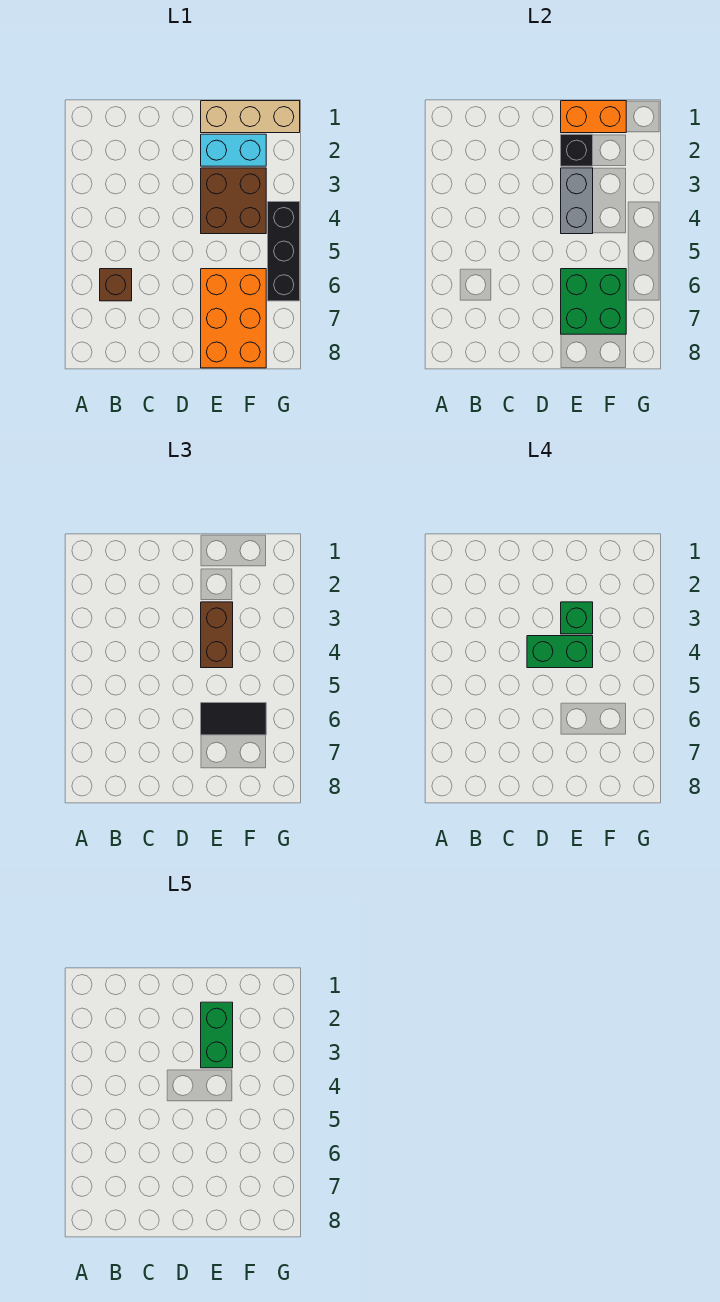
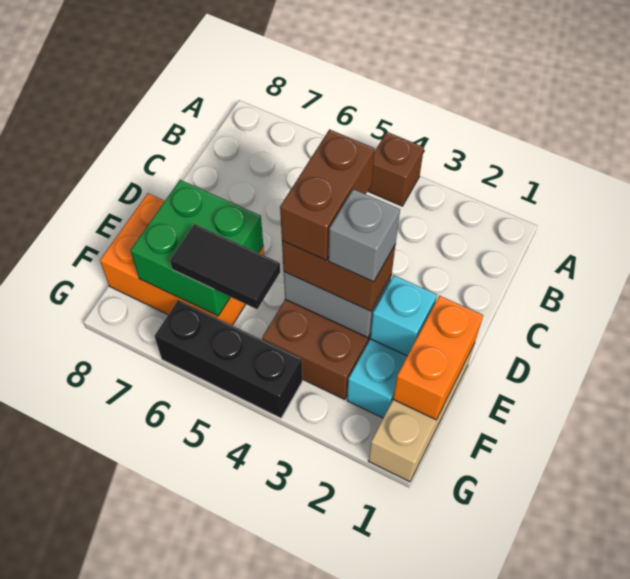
brown 1x1 brick [100,269,132,301] -> brown 1x1 brick moved to [368,132,424,206]
green 1x2 brick [527,636,593,668] -> brown 1x2 brick [280,129,375,260]
black 1x1 brick [561,134,593,166] -> cyan 1x1 brick [370,275,437,356]
green 1x2 brick [201,1002,233,1068] -> none
green 1x1 brick [561,602,593,634] -> grey 1x1 brick [329,189,400,282]
black 1x2 tile [201,703,266,735] -> black 1x2 tile turned to [170,224,280,309]

